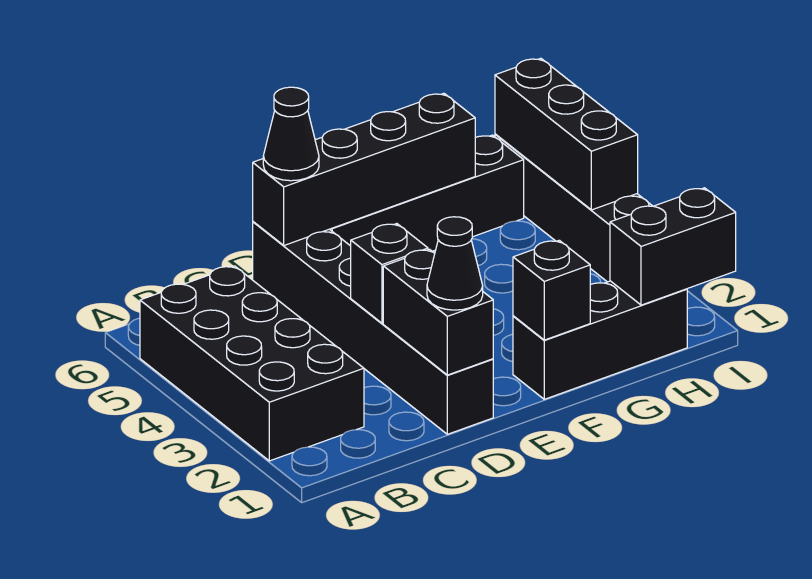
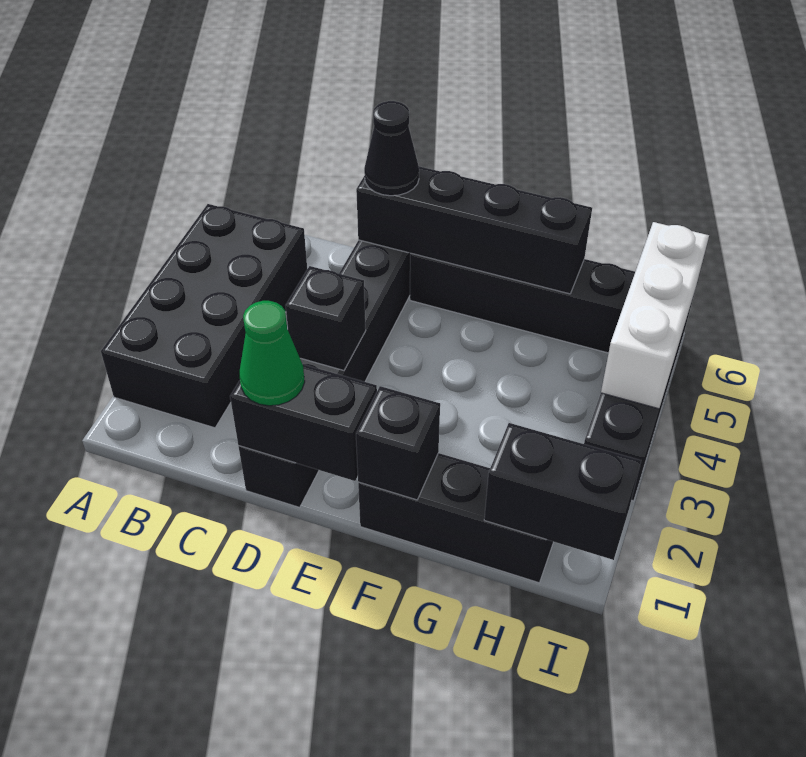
black 1x2 brick [383,249,493,375] -> black 1x2 brick turned to [230,364,377,481]
black 1x1 cone [427,217,483,310] -> green 1x1 cone [240,301,305,406]
black 1x3 brick [495,58,638,210] -> white 1x3 brick [601,222,709,409]

